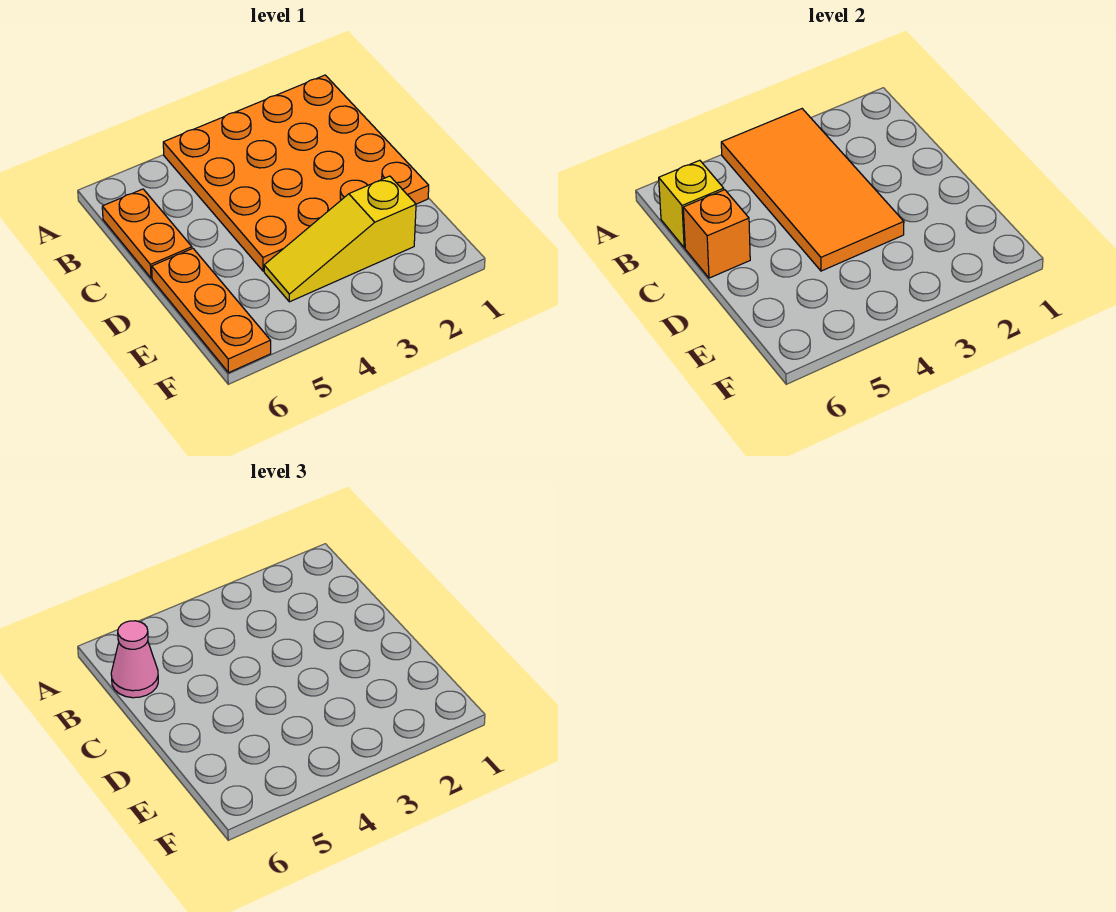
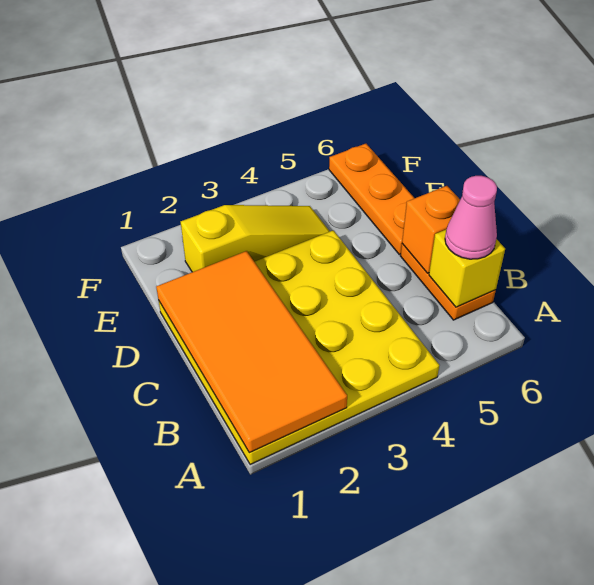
orange 4x4 plate [163,75,429,271] -> yellow 4x4 plate [159,230,439,465]
orange 2x4 tile [721,109,904,271] -> orange 2x4 tile moved to [156,251,347,453]

